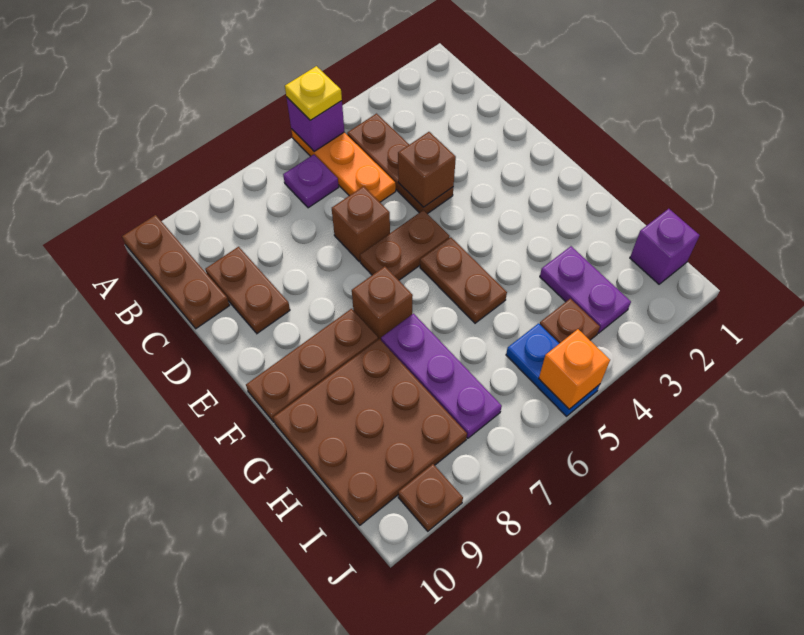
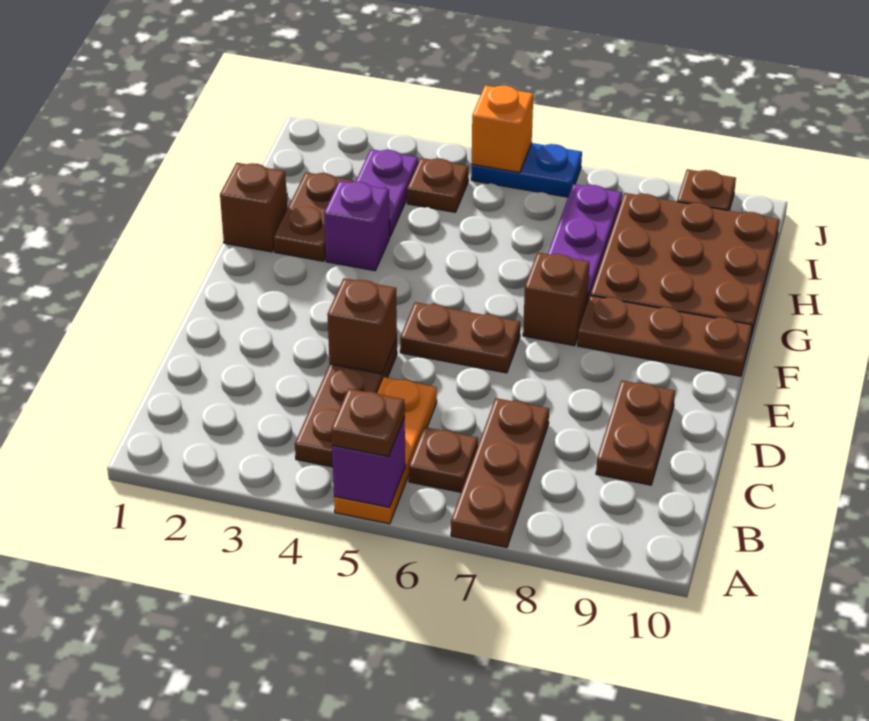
yellow 1x1 plate [285,66,342,120] -> brown 1x1 plate [331,389,405,457]
brown 1x3 plate [122,215,230,329] -> brown 1x3 plate moved to [451,398,549,548]
purple 1x1 plate [283,154,339,208] -> brown 1x1 plate [409,427,478,492]
brown 1x1 brick [332,186,390,261] -> brown 1x1 brick moved to [220,163,287,252]
brown 1x2 plate [420,237,507,323] -> brown 1x2 plate moved to [274,172,353,261]
purple 1x1 brick [630,209,699,284] -> purple 1x1 brick moved to [324,181,390,271]
blue 1x2 plate [506,323,600,416] -> blue 1x2 plate turned to [471,143,582,197]

